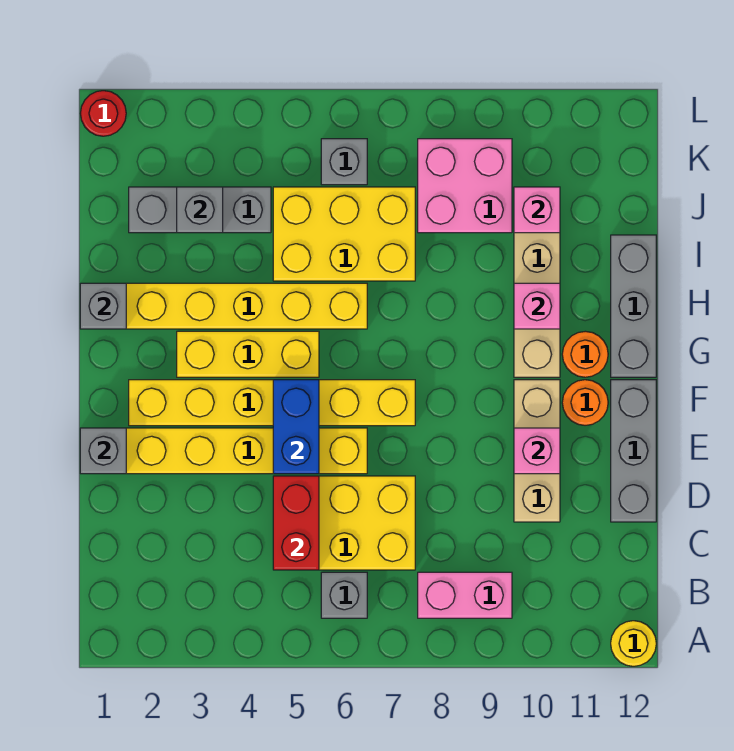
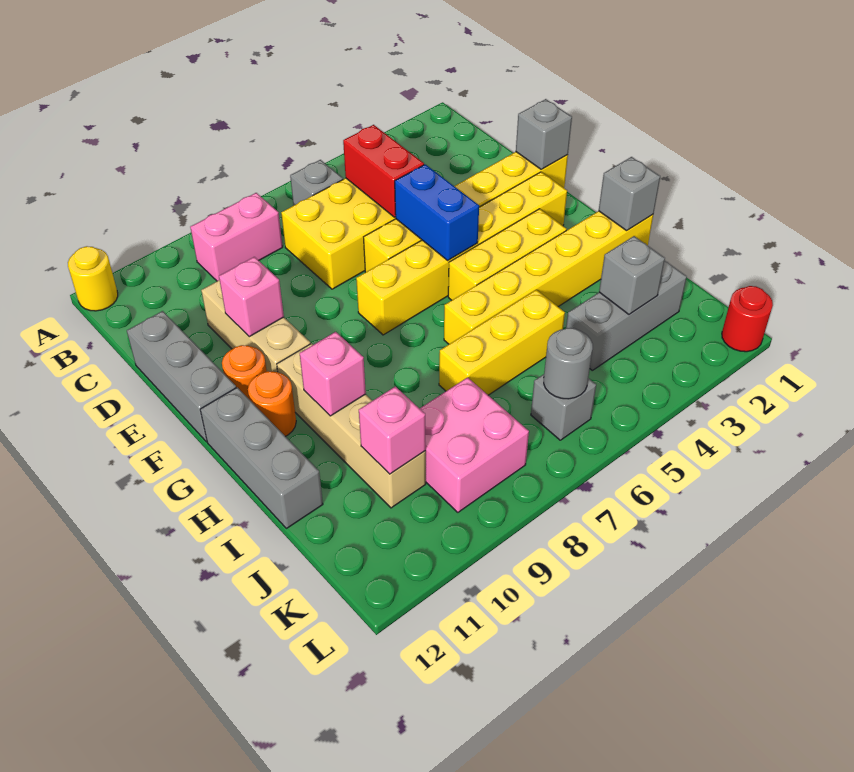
yellow 2x3 brick [273,187,415,281] -> yellow 1x3 brick [439,290,565,395]
none -> grey 1x1 round brick [544,328,593,399]

